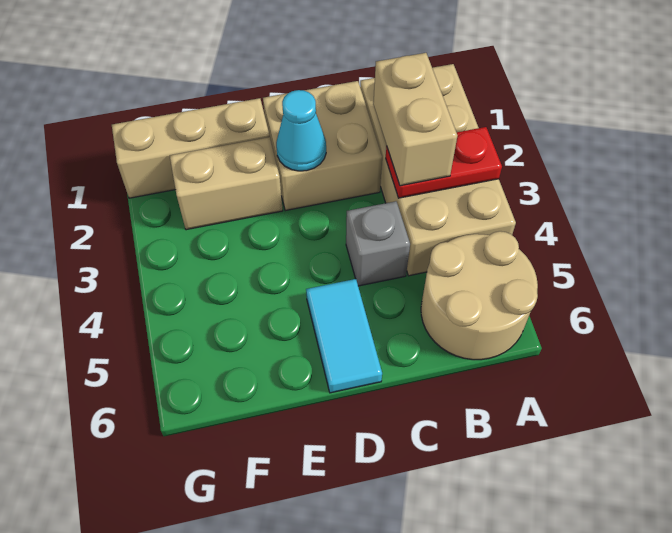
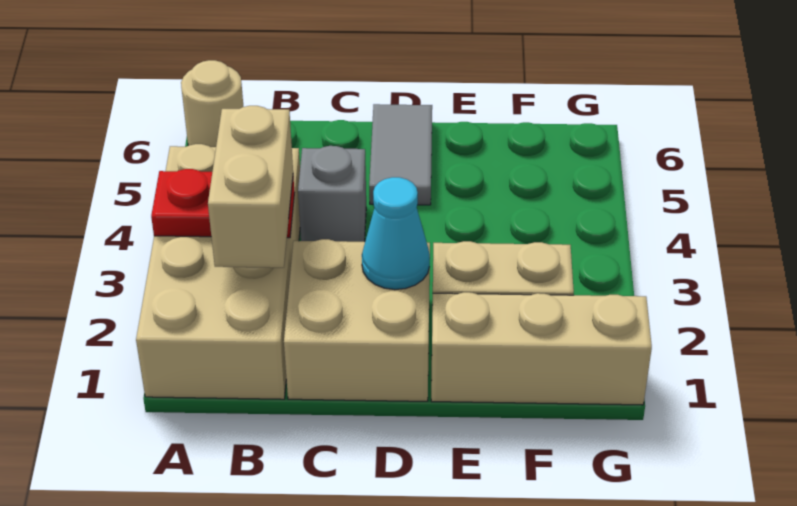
tan 2x2 round brick [421,231,538,360] -> tan 1x1 round brick [181,60,243,147]
cyan 1x2 tile [306,279,382,393] -> grey 1x2 tile [369,104,432,205]

